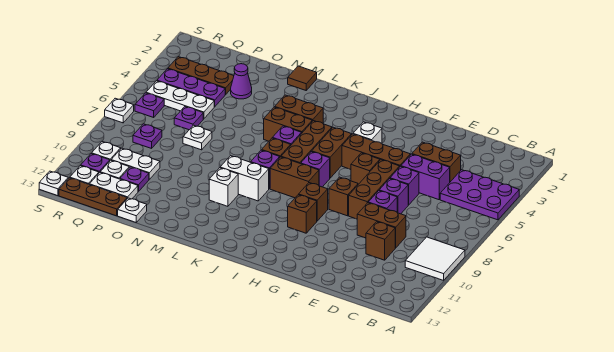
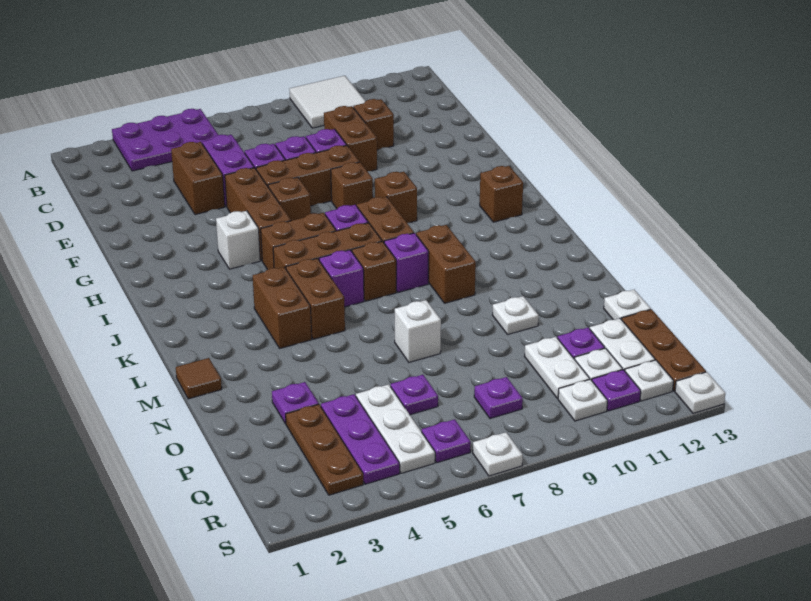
purple 2x3 plate [440,170,519,220] -> purple 2x3 plate turned to [112,109,218,171]
brown 1x1 brick [288,195,317,233] -> brown 1x1 brick moved to [480,166,523,222]
white 1x2 brick [220,156,269,201] -> brown 1x2 brick [416,225,476,303]
white 1x1 brick [209,168,238,206] -> white 1x1 brick moved to [395,300,441,362]
purple 1x1 cone [231,64,252,99] -> purple 1x1 plate [272,382,319,424]
white 1x1 plate [183,125,212,150] -> white 1x1 plate moved to [492,296,539,334]

